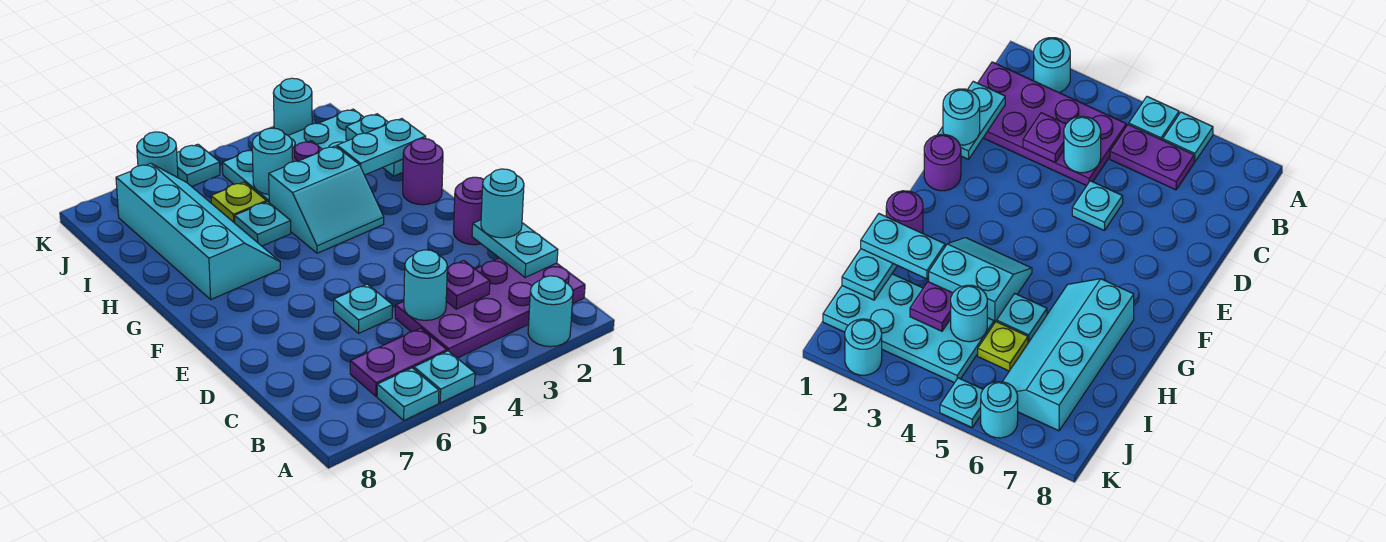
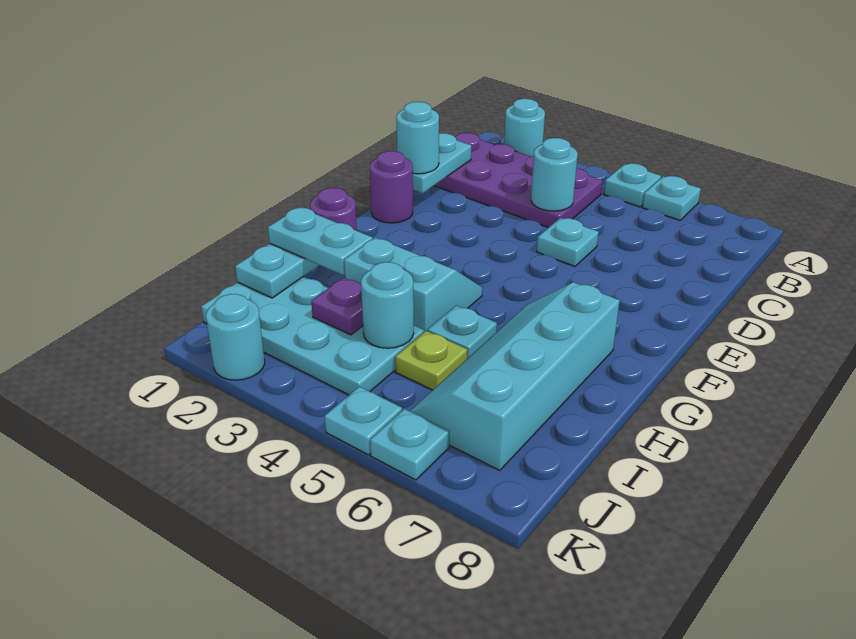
purple 1x2 plate [350,328,447,396] -> none
purple 1x1 plate [446,260,490,309] -> none
cyan 1x1 round brick [137,132,178,178] -> cyan 1x1 plate [370,409,449,480]

